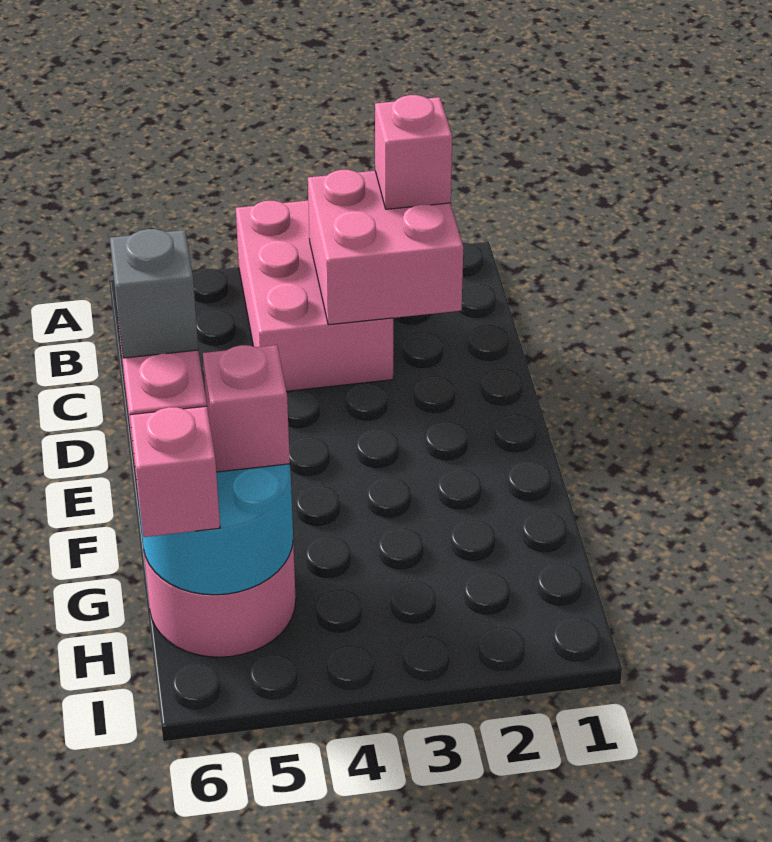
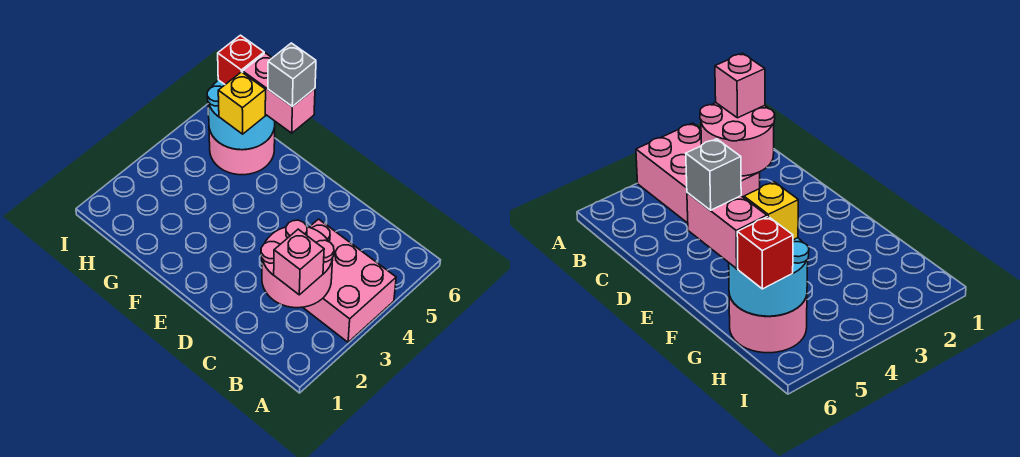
pink 2x2 brick [308,170,463,325] -> pink 2x2 round brick [261,220,334,308]
pink 1x1 brick [203,345,290,472] -> yellow 1x1 brick [218,72,266,134]
pink 1x1 brick [130,406,220,537] -> red 1x1 brick [218,35,264,85]

